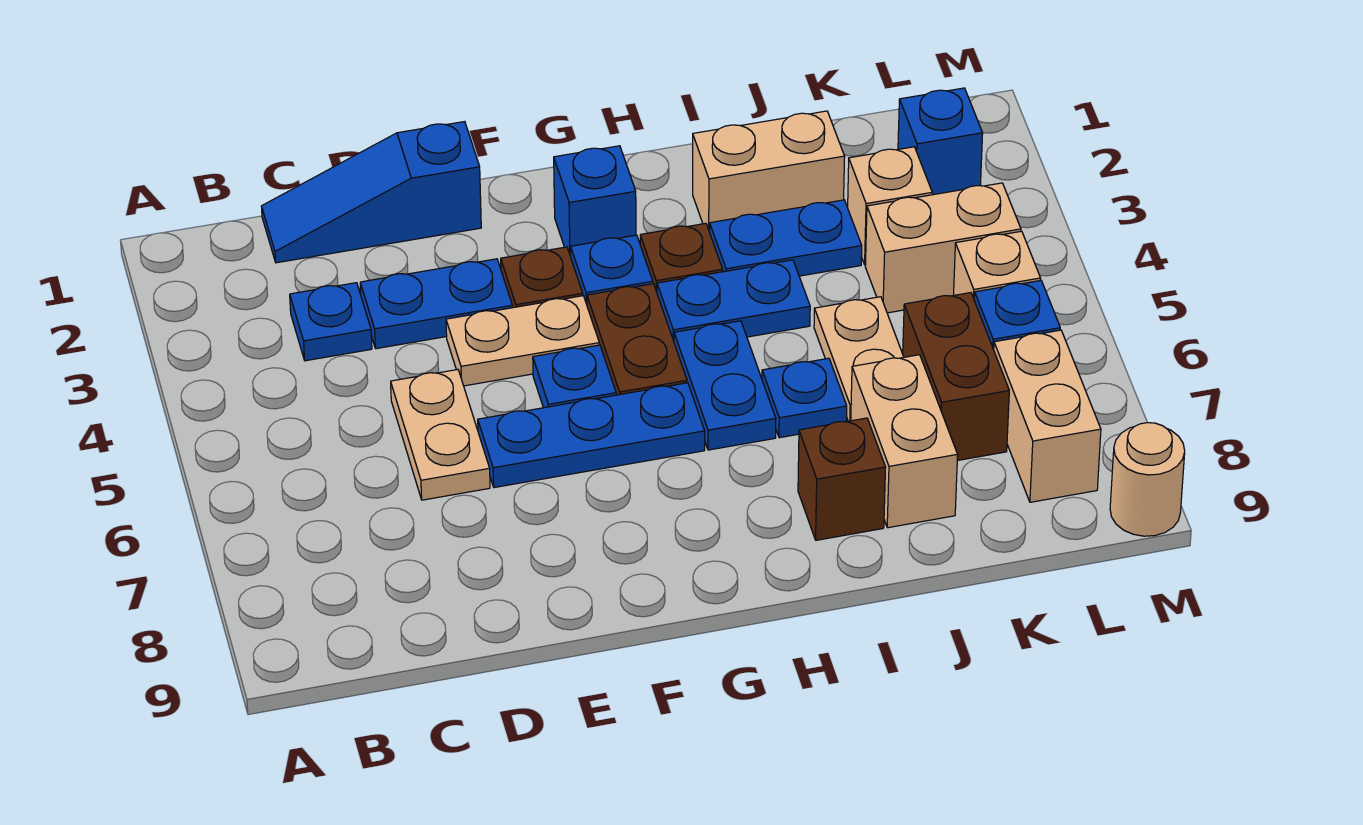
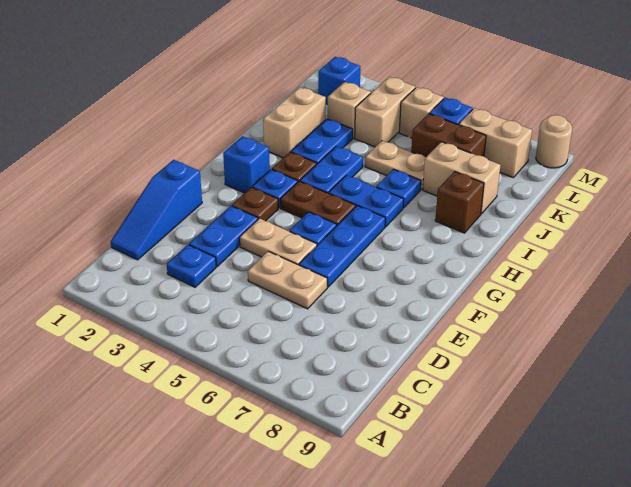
tan 1x2 plate [446,296,599,386] -> tan 1x2 plate turned to [240,218,317,265]

